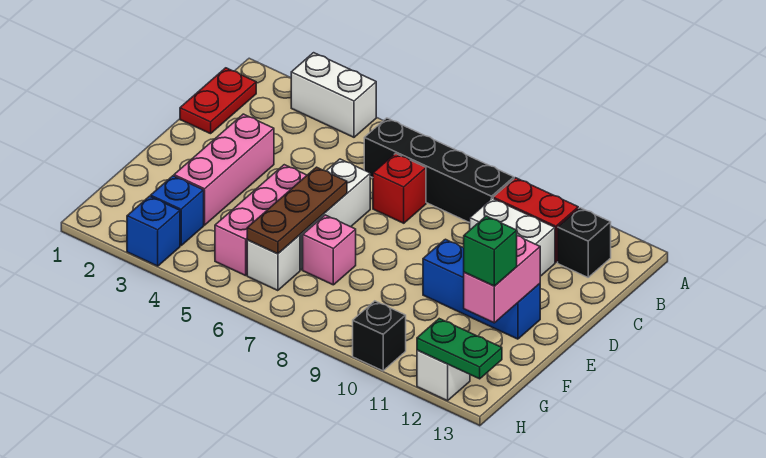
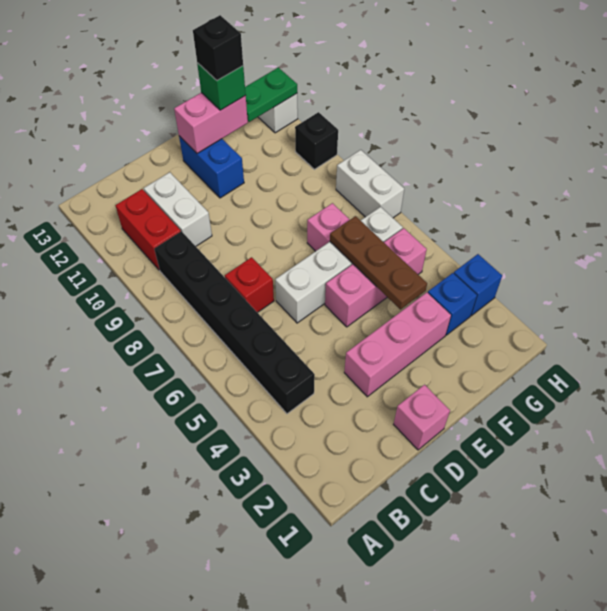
white 1x2 brick [291,53,376,137] -> white 1x2 brick moved to [336,150,404,218]
red 1x2 plate [180,68,256,134] -> none
black 1x4 brick [364,118,514,223] -> black 1x6 brick [154,231,315,414]
black 1x1 brick [558,208,611,277] -> black 1x1 brick moved to [193,15,243,80]
none -> pink 1x1 brick [393,385,450,450]
brown 1x3 plate [247,167,347,254] -> brown 1x3 plate turned to [330,216,427,309]
blue 1x3 brick [423,239,540,339] -> blue 1x2 brick [179,136,244,198]
green 1x2 plate [417,319,502,379] -> green 1x2 plate turned to [245,67,297,122]

